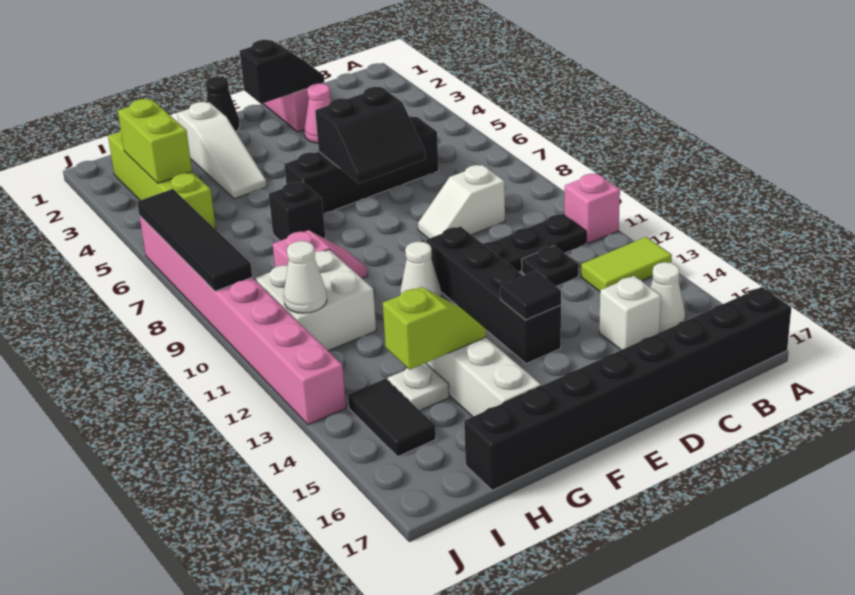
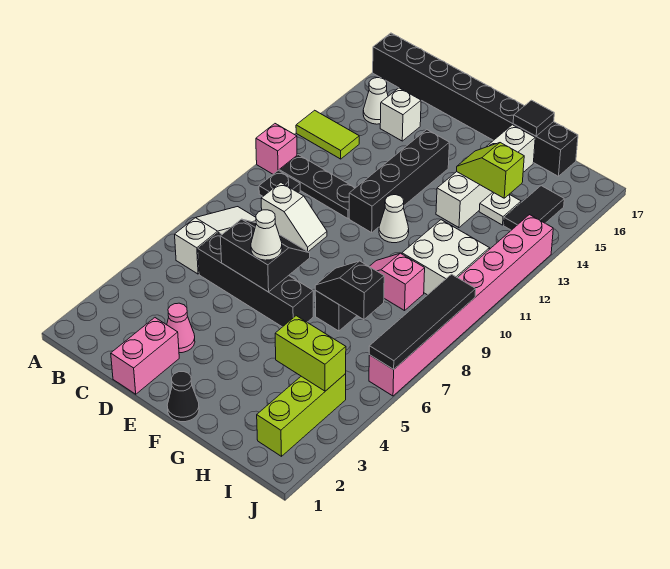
black 1x1 plate [522,246,578,286] -> black 1x1 plate moved to [259,170,300,196]
black 1x2 slope [240,40,324,104] -> black 1x2 slope moved to [315,261,384,320]
black 1x1 tile [500,271,561,320] -> black 1x1 tile moved to [513,100,554,136]
white 1x3 slope [177,102,267,199] -> white 1x3 slope moved to [175,207,256,274]
lime 1x4 brick [108,130,216,230] -> lime 1x3 brick [257,374,346,456]
lime 1x2 brick [118,99,192,183] -> lime 1x2 brick turned to [275,316,346,391]
white 1x1 cone [284,241,327,313] -> white 1x1 cone moved to [251,210,282,260]

